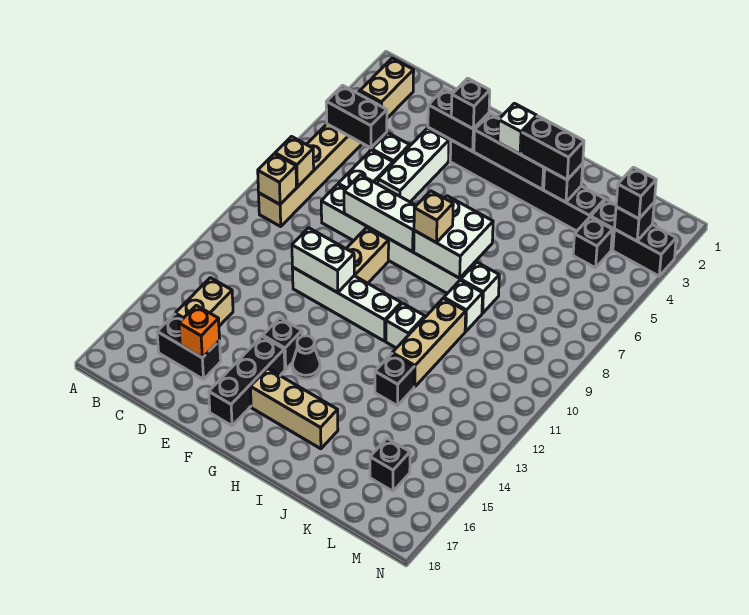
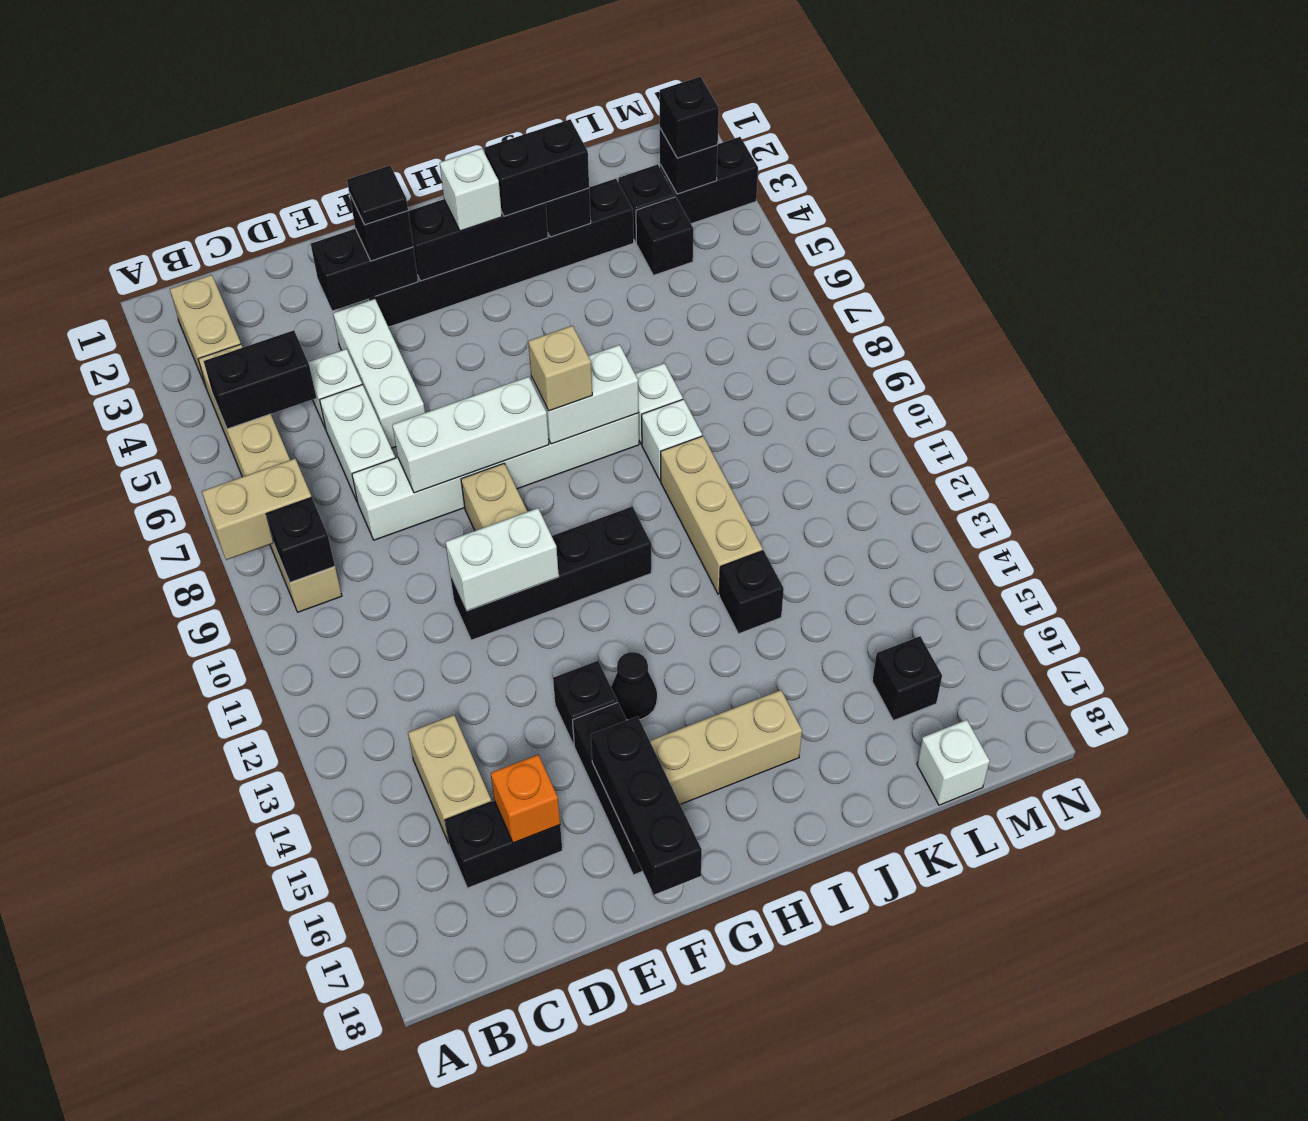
tan 1x1 brick [275,137,314,187] -> tan 1x2 brick [202,459,311,560]
tan 1x1 brick [258,154,297,204] -> black 1x1 brick [266,497,335,582]
white 1x4 brick [292,267,401,341] -> black 1x4 brick [450,506,651,640]
none -> black 1x1 tile [347,166,408,225]
none -> black 1x3 brick [591,716,702,895]
white 2x2 brick [414,196,493,278] -> white 1x2 brick [531,345,638,444]
white 1x1 brick [386,303,425,348] -> white 1x1 brick moved to [917,720,990,805]

